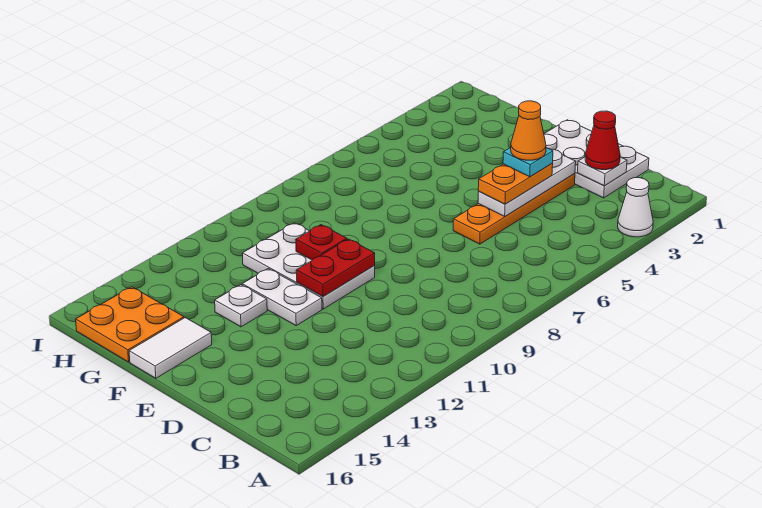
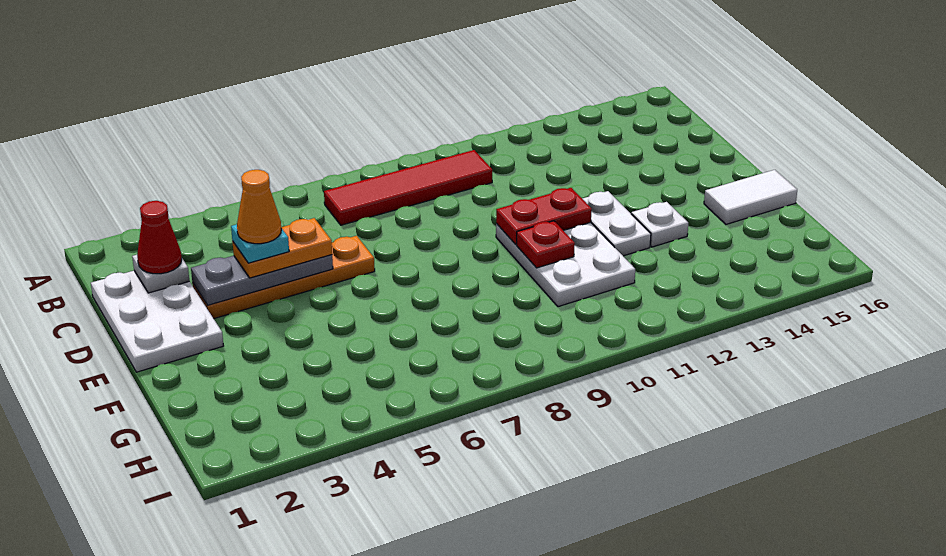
white 1x1 cone [618,178,653,237] -> none
none -> red 1x4 tile [324,150,492,225]
white 1x3 plate [478,149,576,216] -> grey 1x3 plate [191,255,333,305]
orange 2x2 plate [76,287,184,362] -> none

